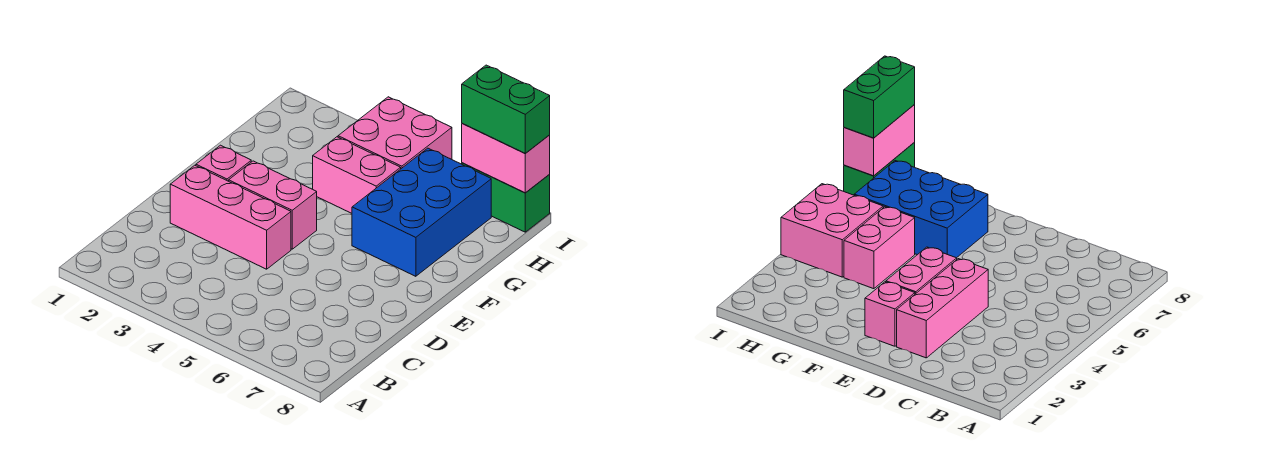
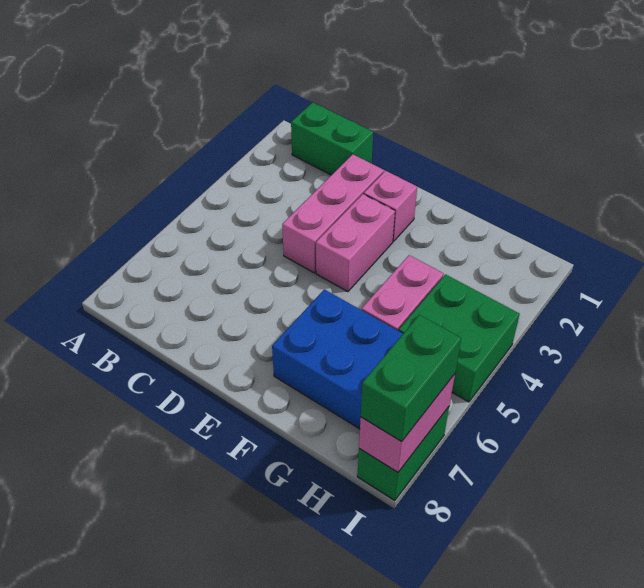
none -> green 1x2 brick [291,102,373,175]
pink 2x2 brick [338,97,452,169] -> green 2x2 brick [399,274,520,402]

